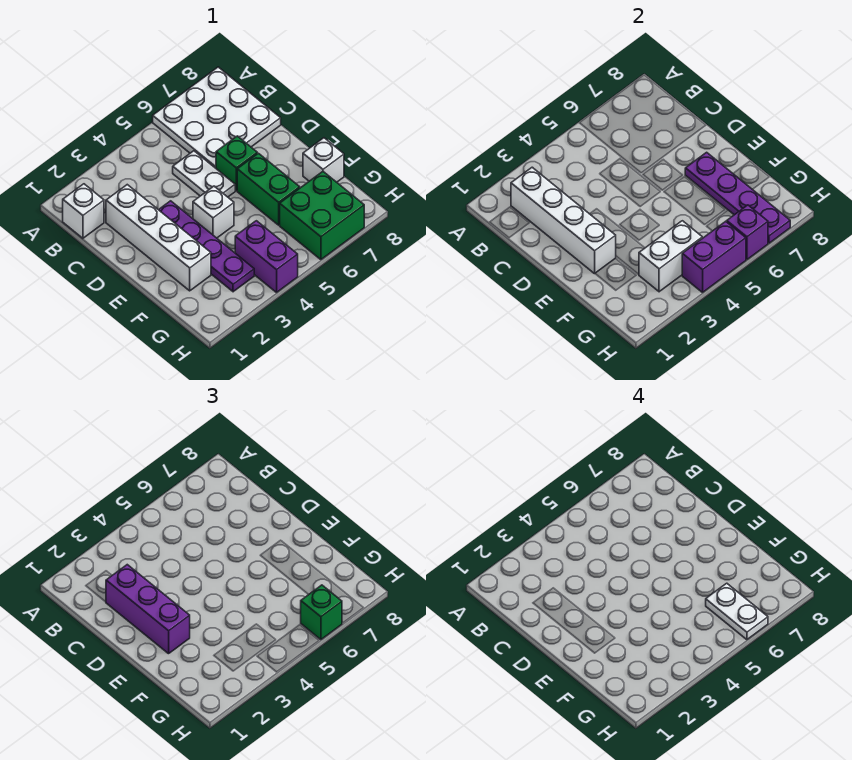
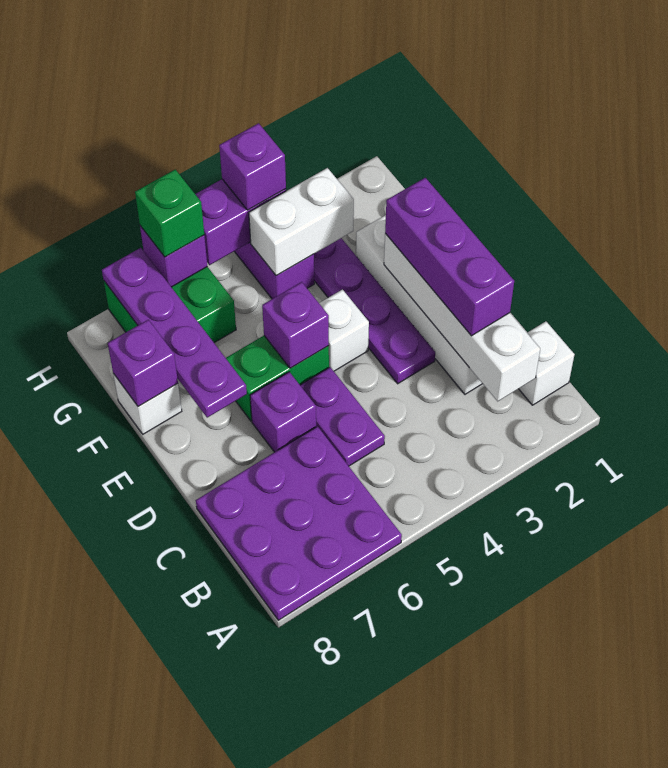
white 3x3 plate [153,67,281,168] -> purple 3x3 plate [196,426,402,620]
white 1x2 plate [173,151,235,197] -> purple 1x2 plate [300,367,385,466]
green 1x1 brick [216,136,257,191] -> purple 1x1 brick [250,372,316,452]
none -> purple 1x1 brick [262,282,329,368]
green 1x2 brick [237,153,300,225] -> green 1x2 brick turned to [226,336,329,421]
none -> purple 1x1 brick [108,320,178,407]
white 1x2 plate [706,583,768,640] -> none
none -> purple 1x1 brick [219,123,286,210]

